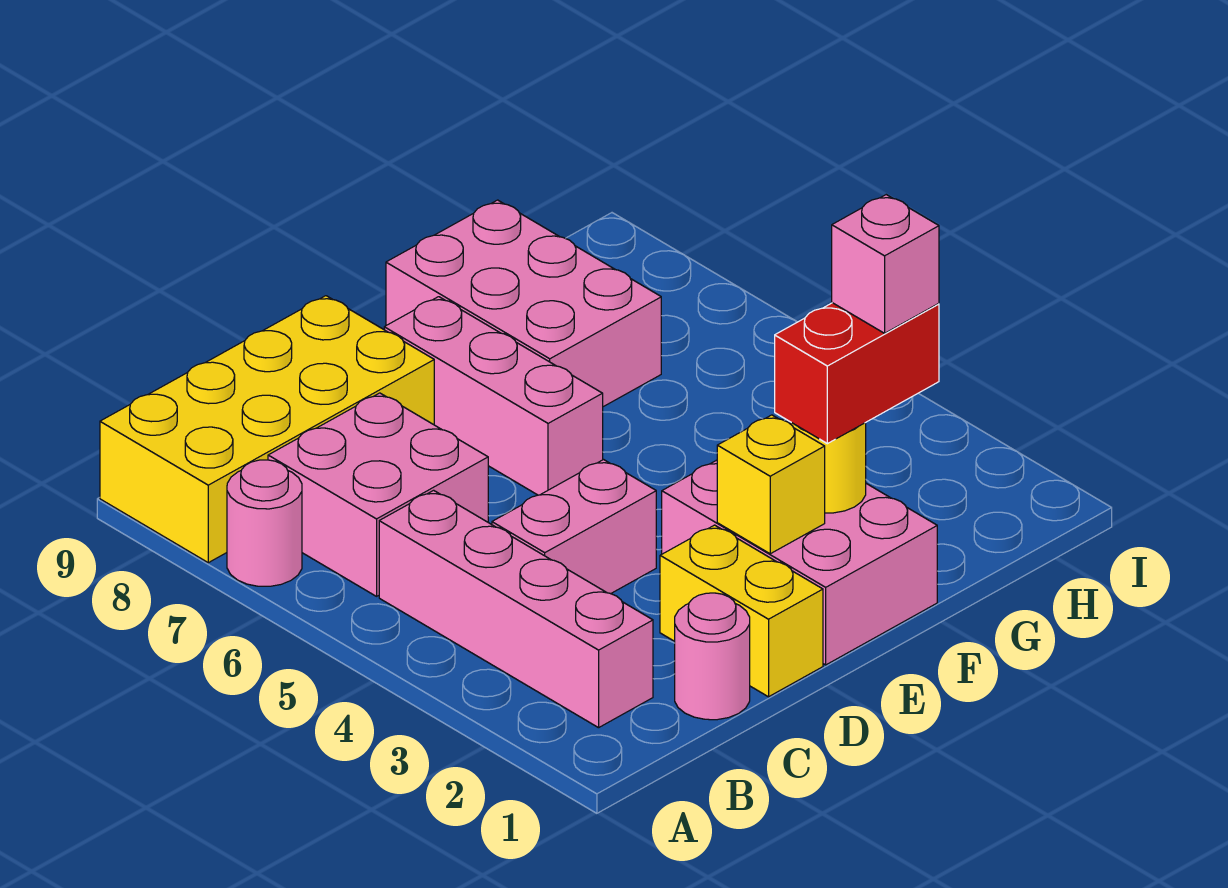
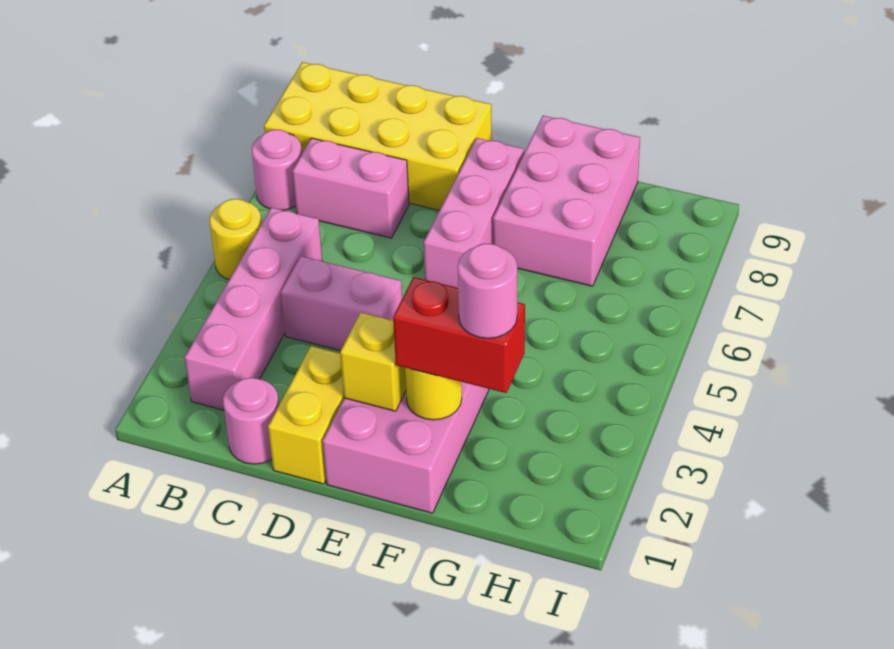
none -> yellow 1x1 round brick [210,199,261,280]
pink 2x2 brick [268,393,488,596] -> pink 1x2 brick [293,138,409,238]
pink 1x1 brick [832,195,939,333] -> pink 1x1 round brick [458,244,517,338]

